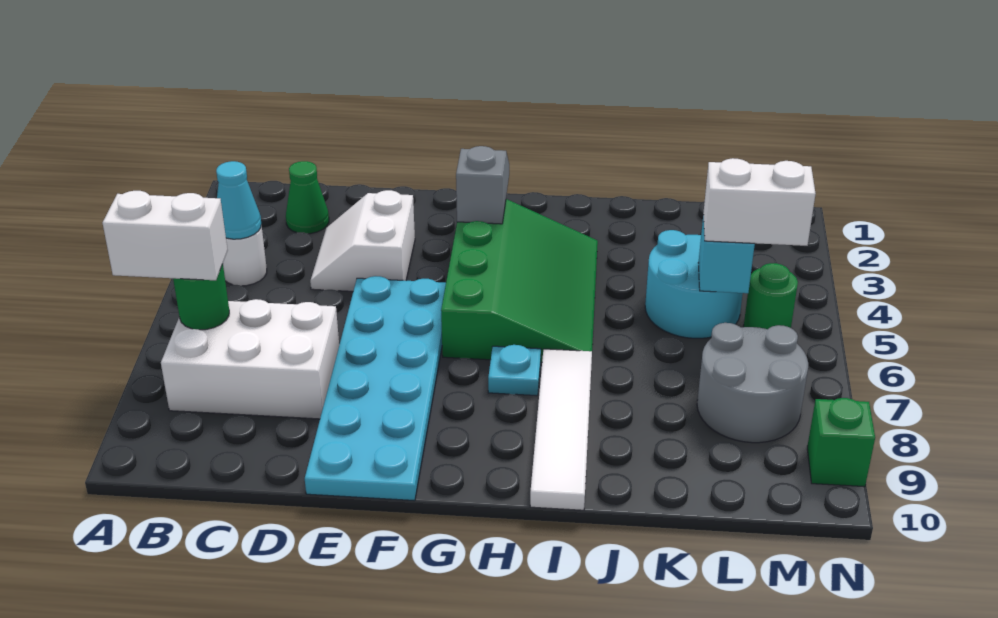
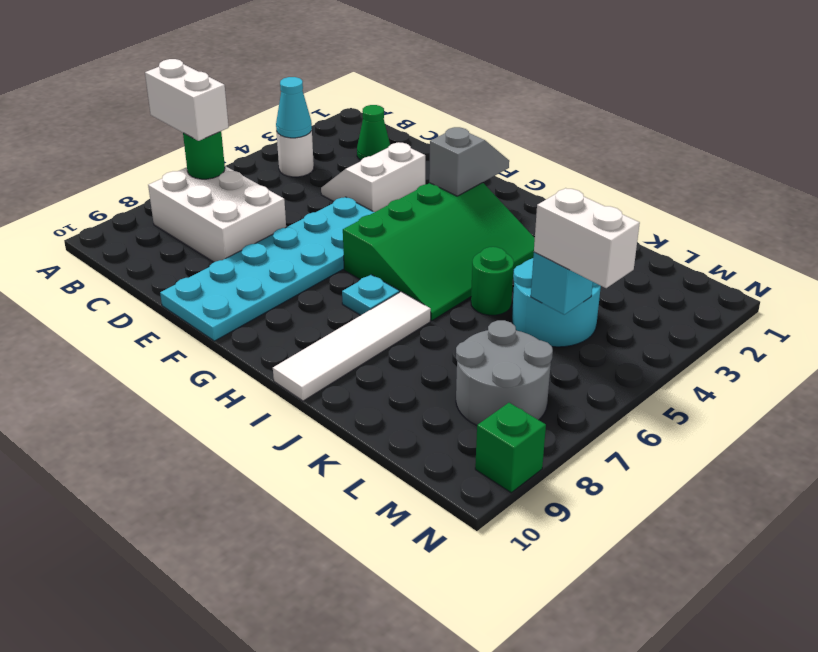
green 1x1 round brick [744,263,798,329] -> green 1x1 round brick moved to [471,247,514,315]

